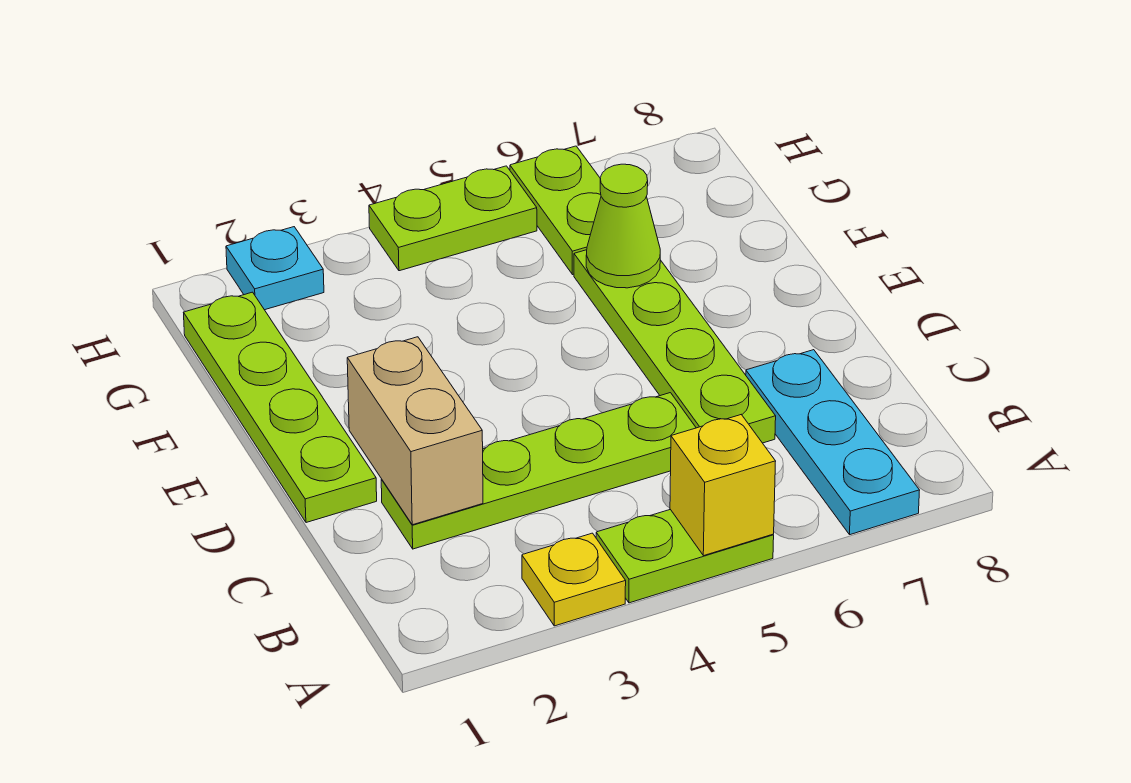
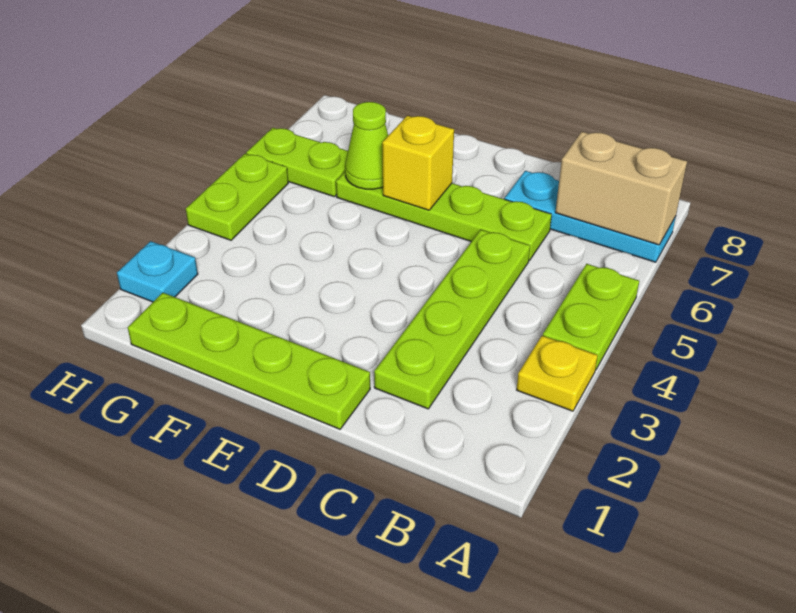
yellow 1x1 brick [670,414,776,556] -> yellow 1x1 brick moved to [382,116,454,210]
tan 1x2 brick [347,337,483,525] -> tan 1x2 brick moved to [555,132,687,245]

